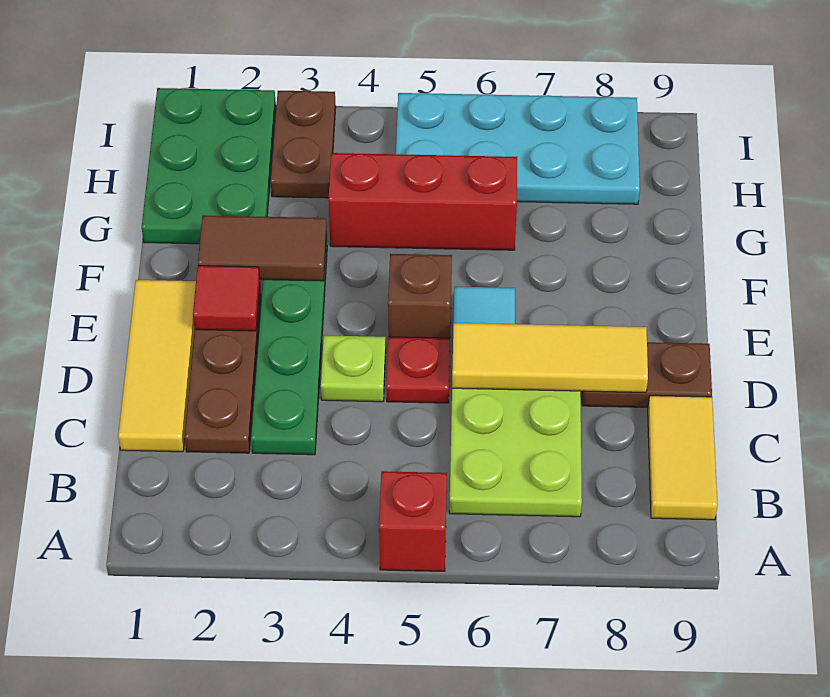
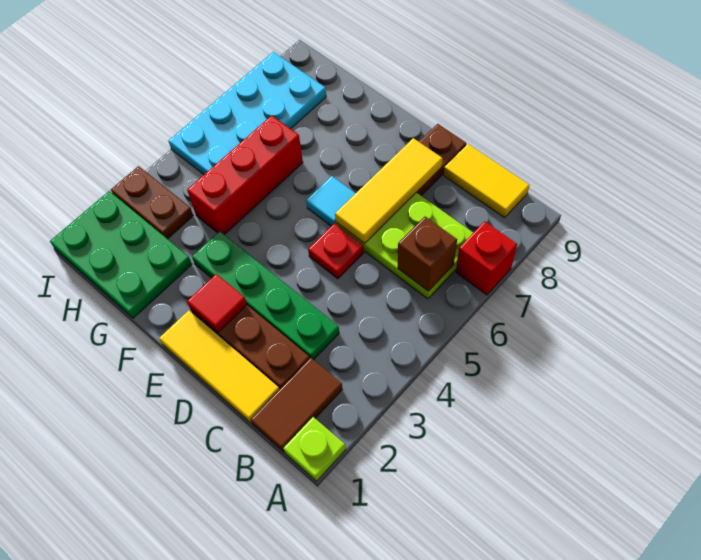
red 1x1 brick [379,471,447,571] -> red 1x1 brick moved to [456,221,517,295]
lime 1x1 plate [321,335,386,402] -> lime 1x1 plate moved to [283,417,346,481]
brown 1x1 brick [388,254,452,338] -> brown 1x1 brick moved to [398,217,457,291]
brown 1x2 tile [198,215,327,281] -> brown 1x2 tile moved to [251,358,342,452]

